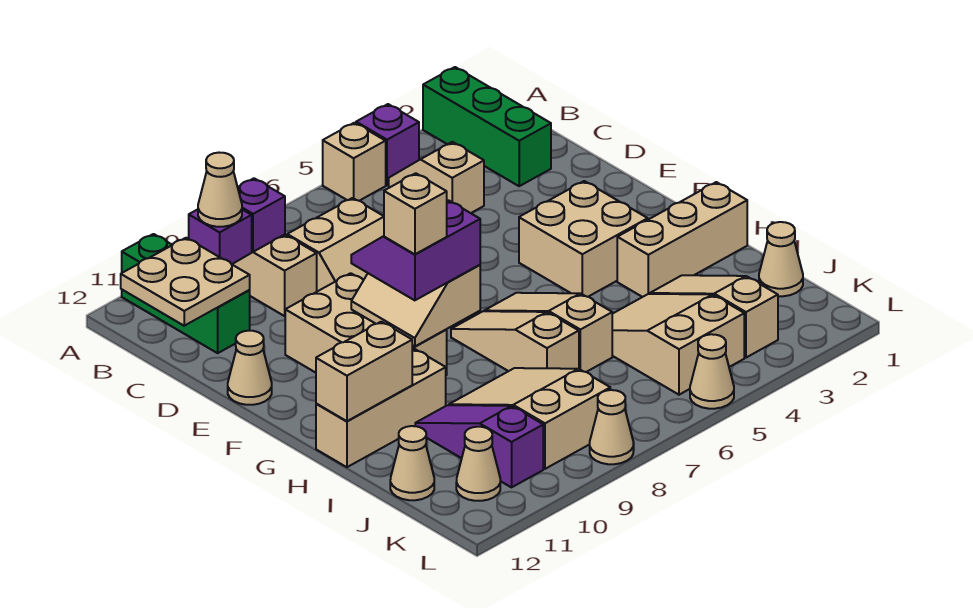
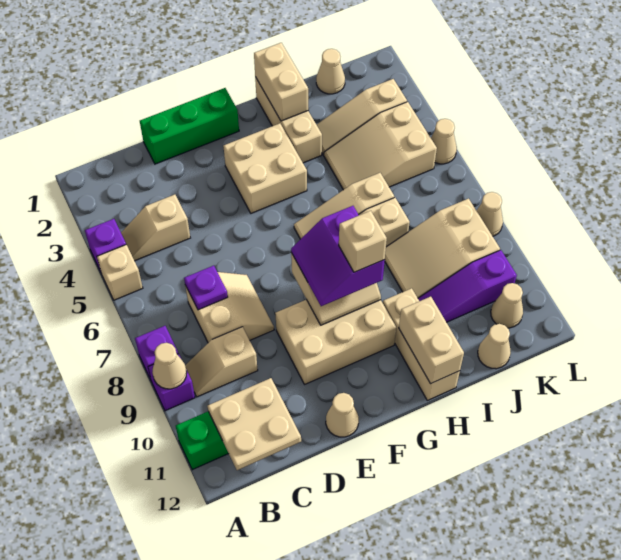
green 1x3 brick [423,67,551,186] -> green 1x3 brick moved to [140,88,239,164]
none -> purple 1x1 plate [184,266,228,310]
none -> tan 1x2 brick [254,43,308,121]

